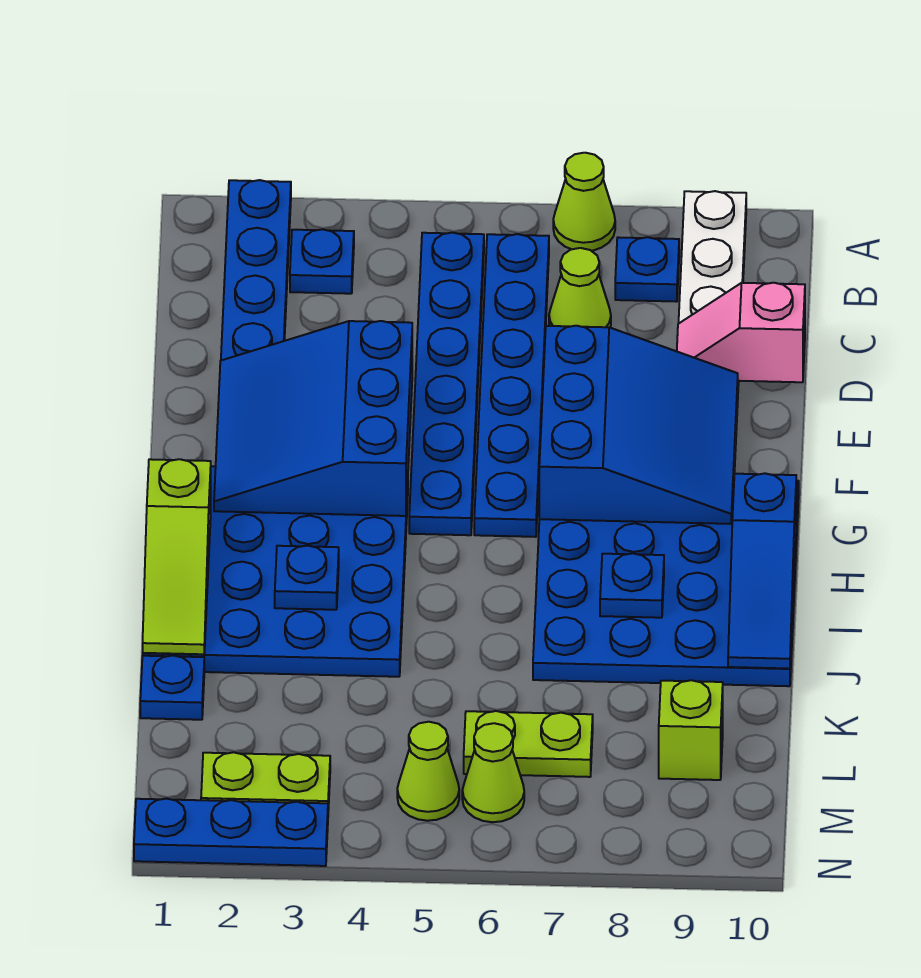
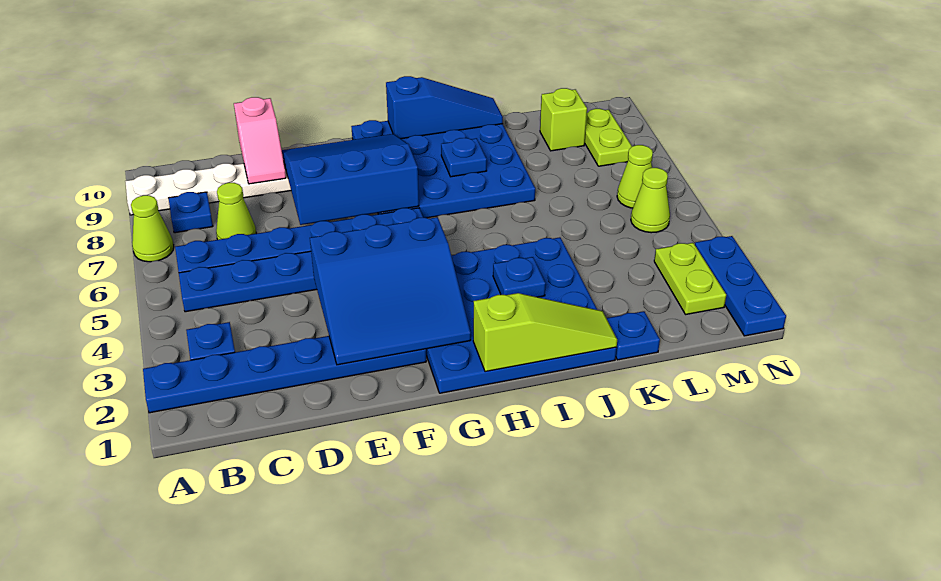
lime 1x2 plate [464,711,593,777] -> lime 1x2 plate moved to [585,109,632,166]

